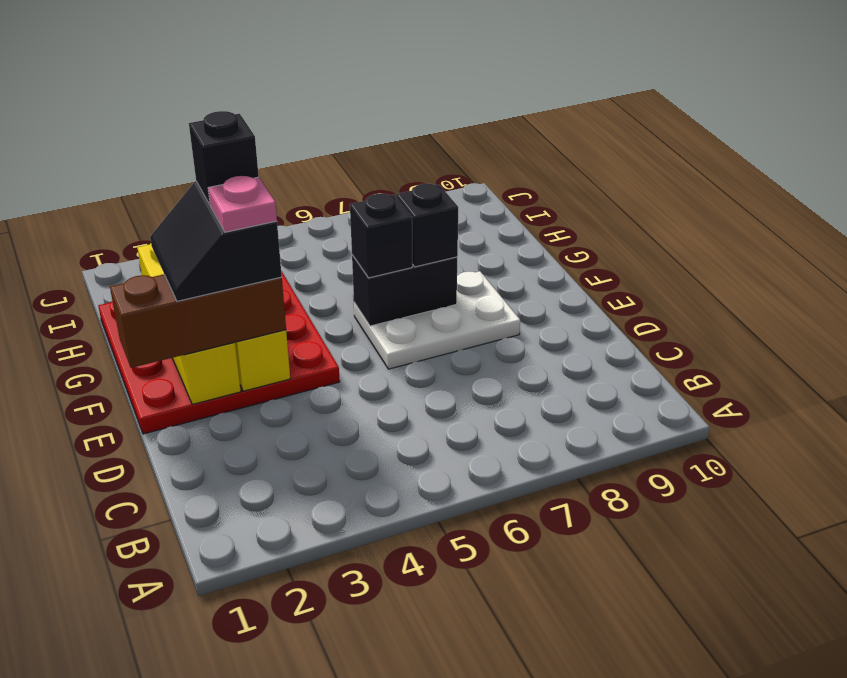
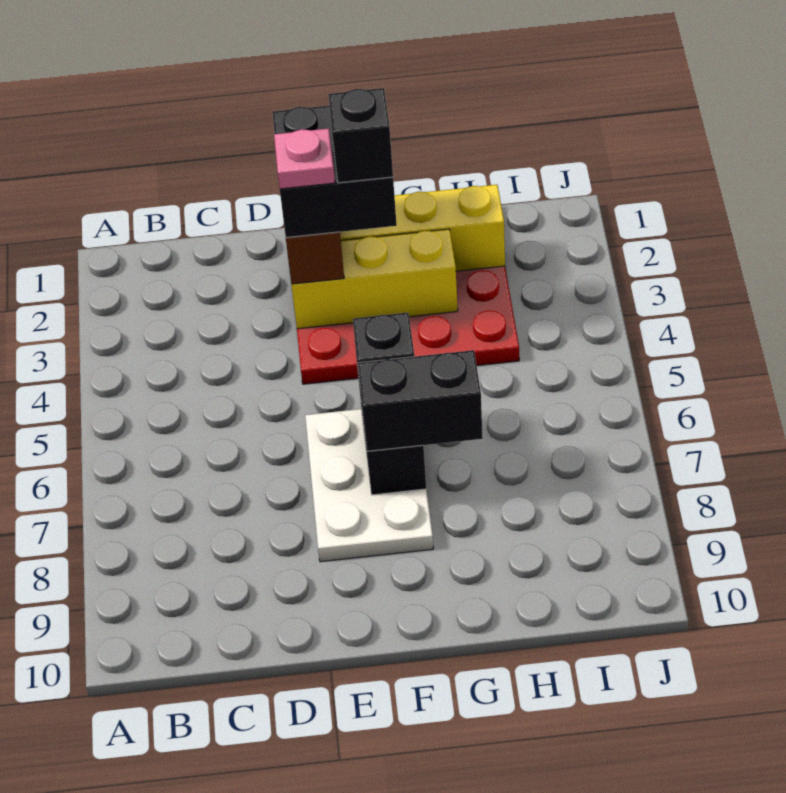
black 2x2 slope [150,181,282,301] -> black 2x2 brick [272,106,397,237]
black 1x1 brick [396,184,458,267] -> black 1x2 brick [358,350,483,451]

